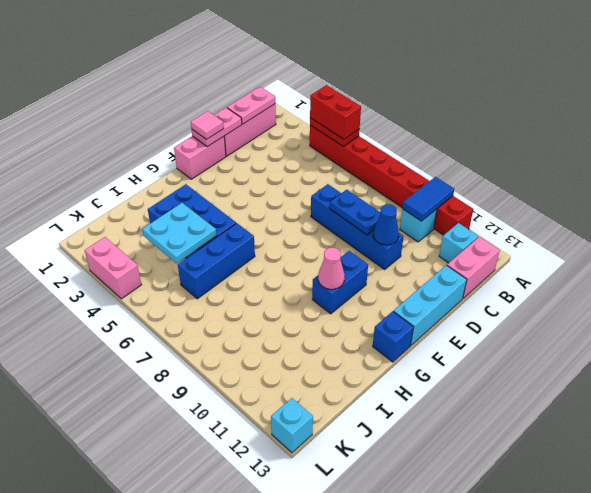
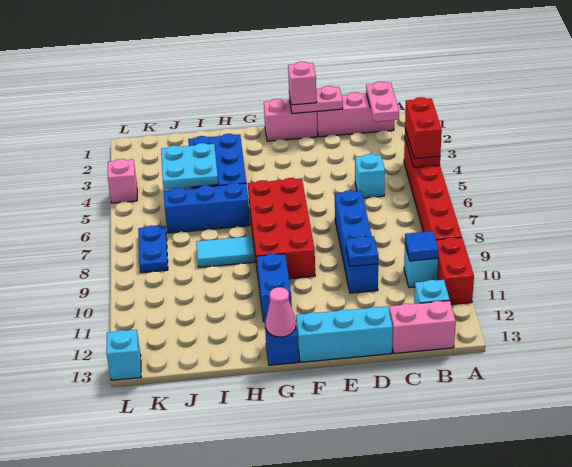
blue 1x2 tile [403,177,454,221] -> blue 1x1 tile [405,231,439,261]
pink 1x2 plate [227,87,276,124] -> pink 1x2 plate turned to [366,82,399,122]
none -> cyan 1x1 brick [355,154,385,198]
blue 1x2 plate [330,190,380,235] -> blue 1x2 plate moved to [138,226,168,273]
blue 1x1 cone [373,204,399,245] -> blue 1x1 plate [346,236,378,266]
pink 1x1 tile [191,111,224,139] -> pink 1x1 brick [288,61,317,105]
none -> red 2x4 brick [248,178,315,279]
blue 1x2 brick [312,251,368,314] -> blue 1x2 brick turned to [257,254,292,322]
pink 1x1 cone [318,248,345,289] -> pink 1x1 cone moved to [266,287,296,337]
none -> cyan 1x2 tile [196,236,255,267]
pink 1x2 brick [85,237,141,299] -> pink 1x1 brick [108,159,137,203]

